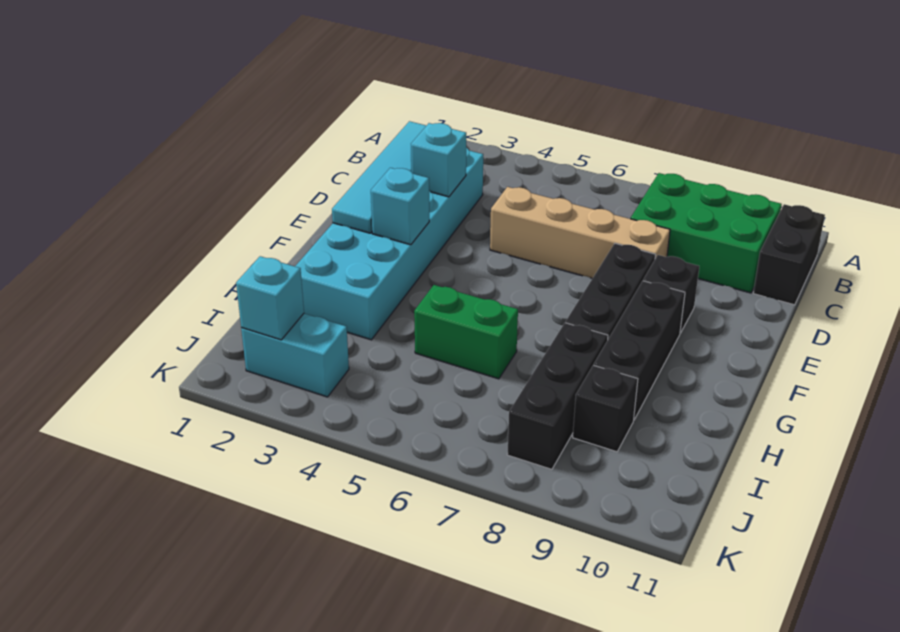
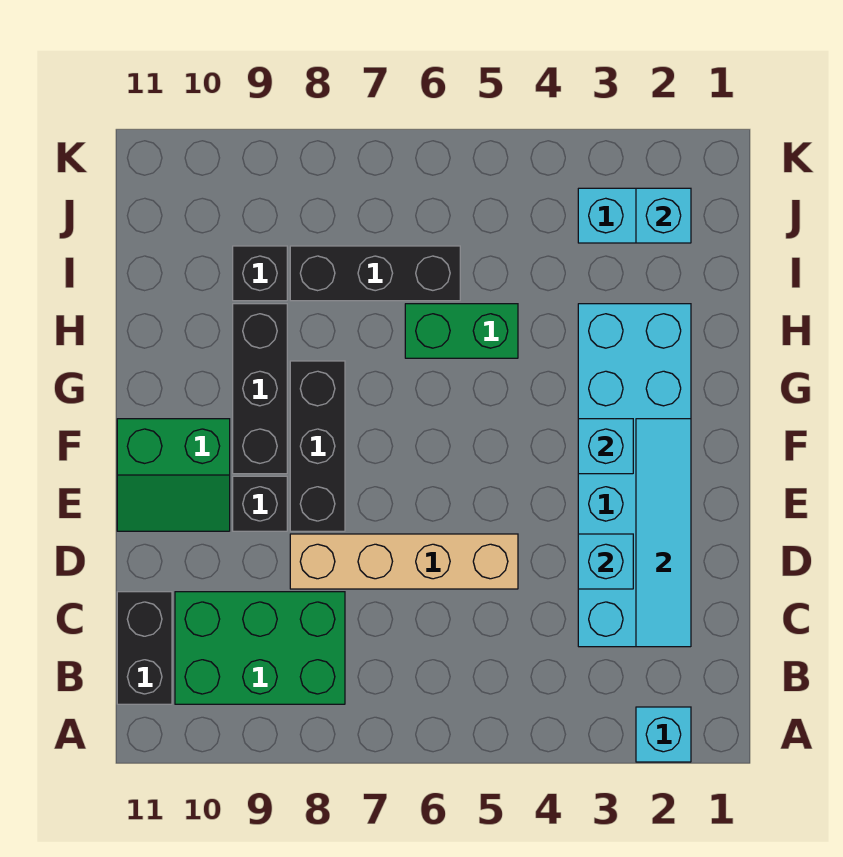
none -> cyan 1x1 brick [636,707,691,762]
none -> green 2x2 slope [117,419,230,531]
black 1x3 brick [507,323,608,469] -> black 1x3 brick turned to [290,246,460,301]

